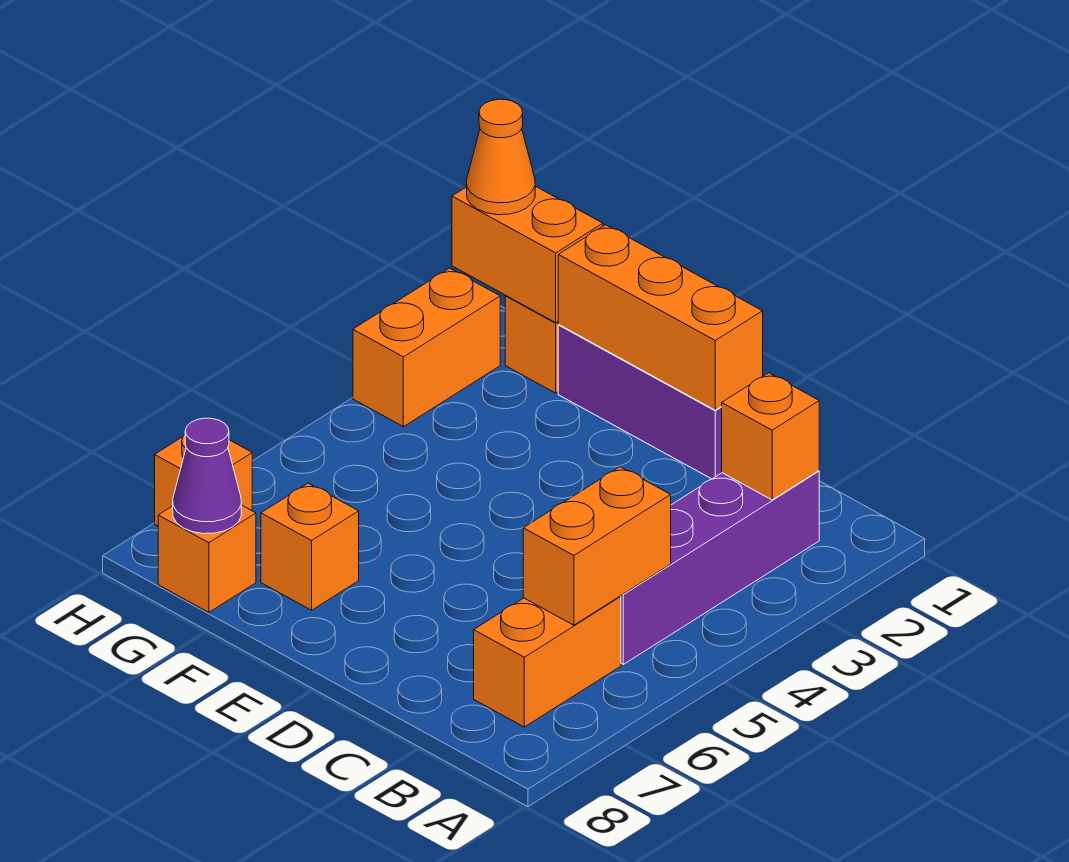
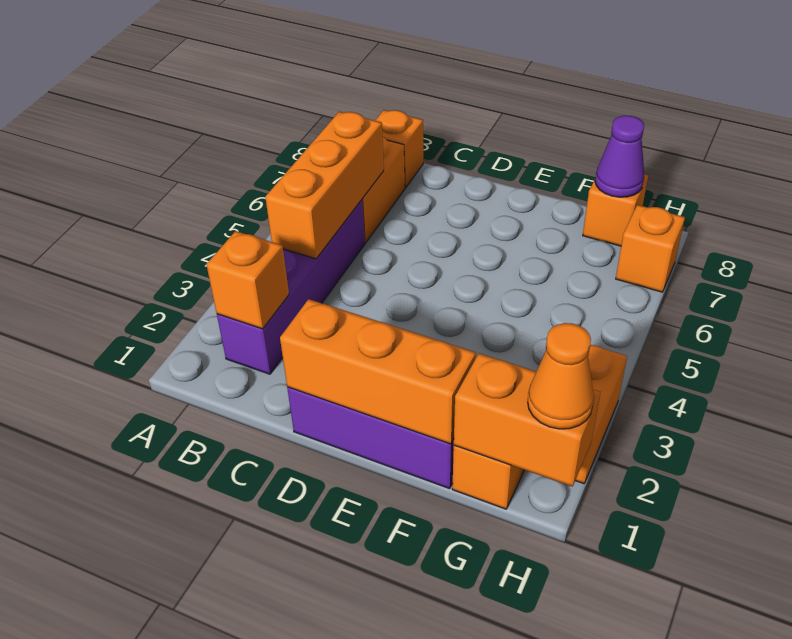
orange 1x2 brick [523,467,671,625] -> orange 1x3 brick [265,112,384,259]
orange 1x1 brick [261,483,359,610] -> orange 1x1 brick moved to [375,110,423,188]

